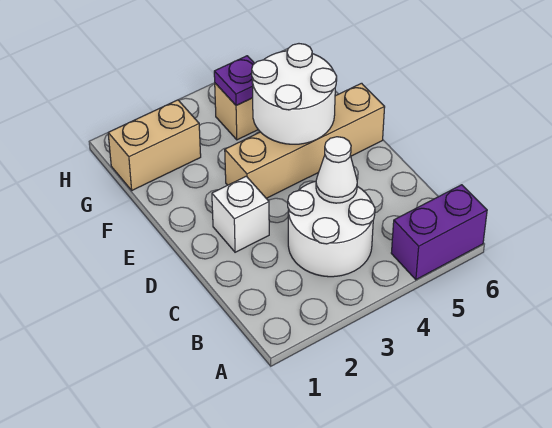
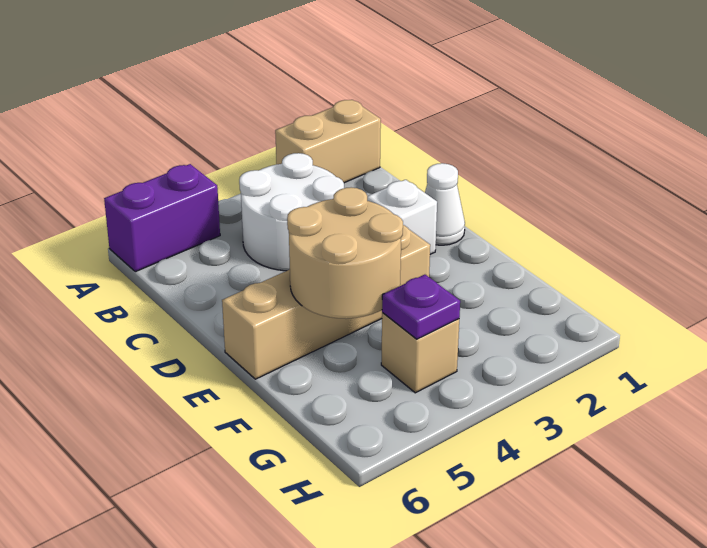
white 1x1 cone [316,137,357,203] -> white 1x1 cone moved to [425,163,465,245]
white 2x2 round brick [252,44,337,144] -> tan 2x2 round brick [287,187,403,319]
tan 1x2 brick [108,100,201,190] -> tan 1x2 brick moved to [275,100,381,183]

